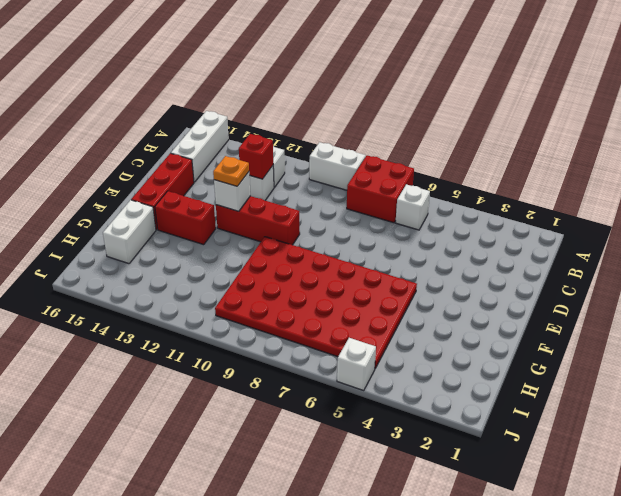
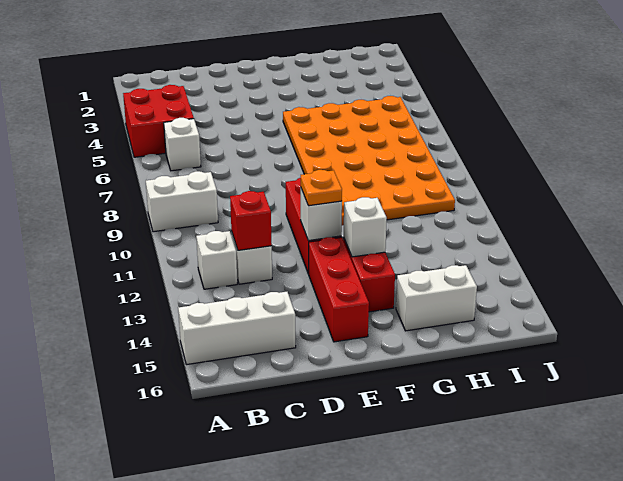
red 2x2 brick [347,155,414,223] -> red 2x2 brick moved to [123,85,194,157]
white 1x2 brick [309,142,366,190] -> white 1x2 brick turned to [146,171,218,232]
red 1x3 brick [131,153,194,230] -> red 1x3 brick turned to [309,237,369,342]
red 4x6 plate [215,237,417,368] -> orange 4x6 plate [283,96,455,226]
white 1x1 brick [337,338,376,390] -> white 1x1 brick moved to [344,197,387,257]

